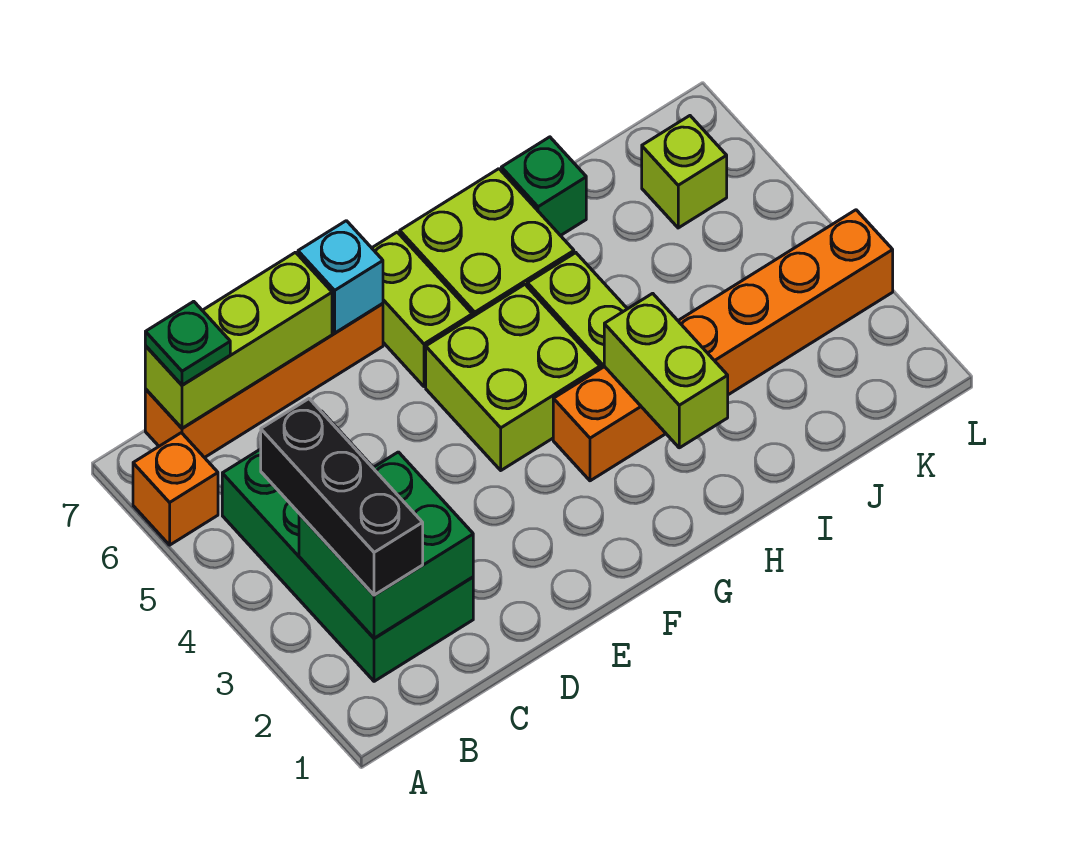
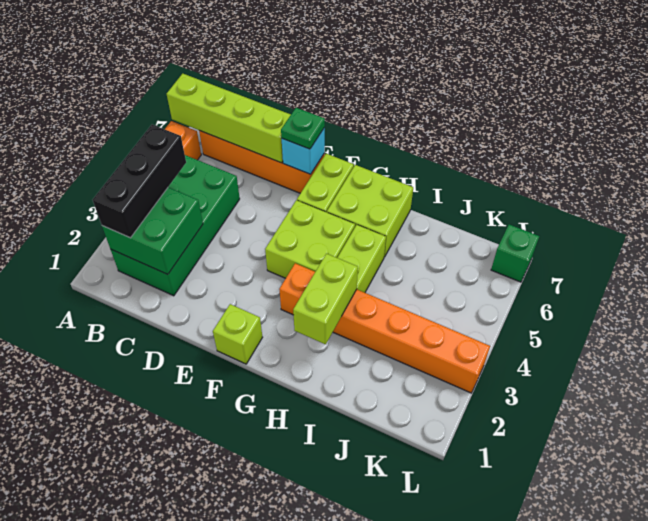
lime 1x3 brick [145,252,332,428] -> lime 1x4 brick [167,74,291,163]
green 1x1 plate [145,301,230,385] -> green 1x1 plate moved to [281,108,325,149]
green 1x1 brick [501,137,586,236] -> green 1x1 brick moved to [491,225,539,282]
lime 1x1 brick [642,116,727,228] -> lime 1x1 brick moved to [213,304,263,364]

